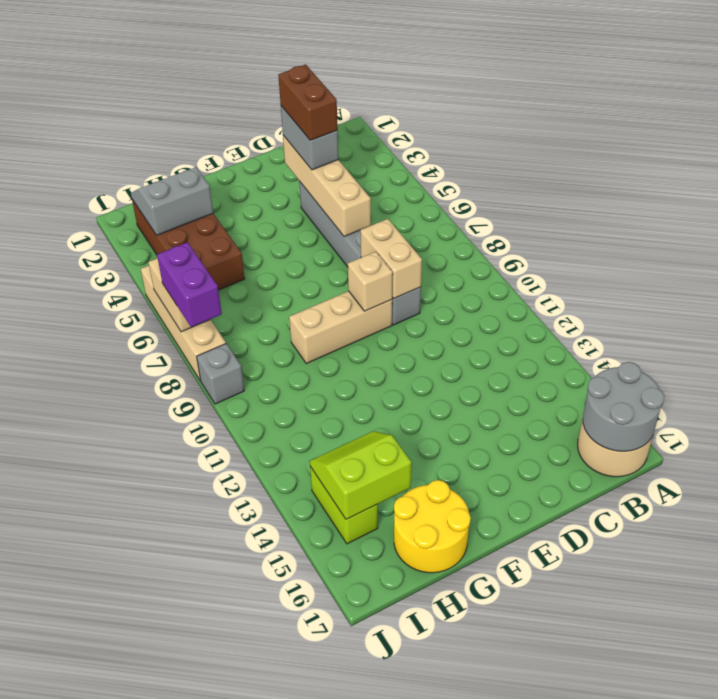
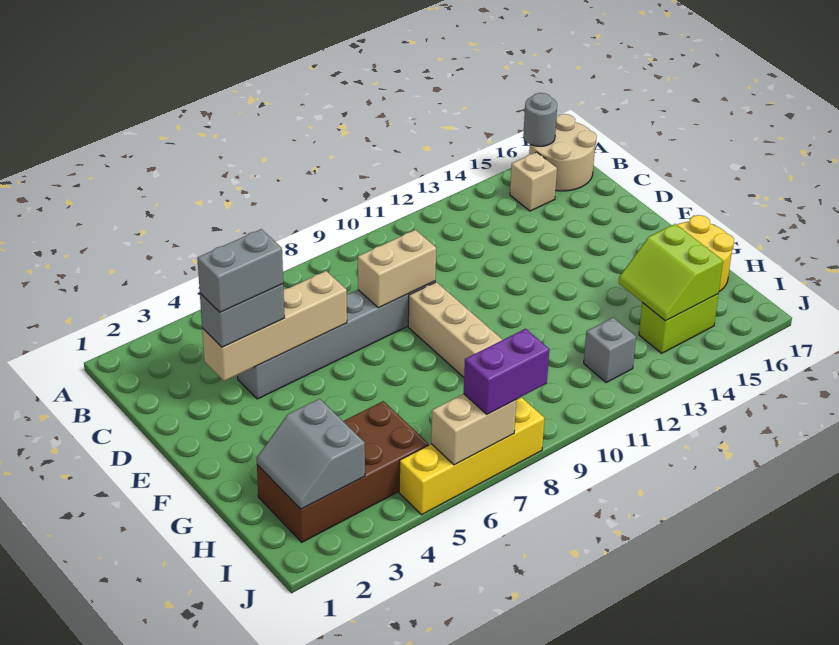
grey 2x2 round brick [583,362,664,451] -> grey 1x1 round brick [523,93,557,146]
brown 1x2 brick [278,64,338,140] -> grey 1x2 brick [197,229,283,312]
tan 1x1 brick [348,252,393,311] -> tan 1x1 brick moved to [510,152,557,211]
tan 1x4 brick [141,266,226,381] -> yellow 1x4 brick [399,397,545,515]
grey 1x1 brick [197,344,244,404] -> grey 1x1 brick moved to [584,318,636,382]

